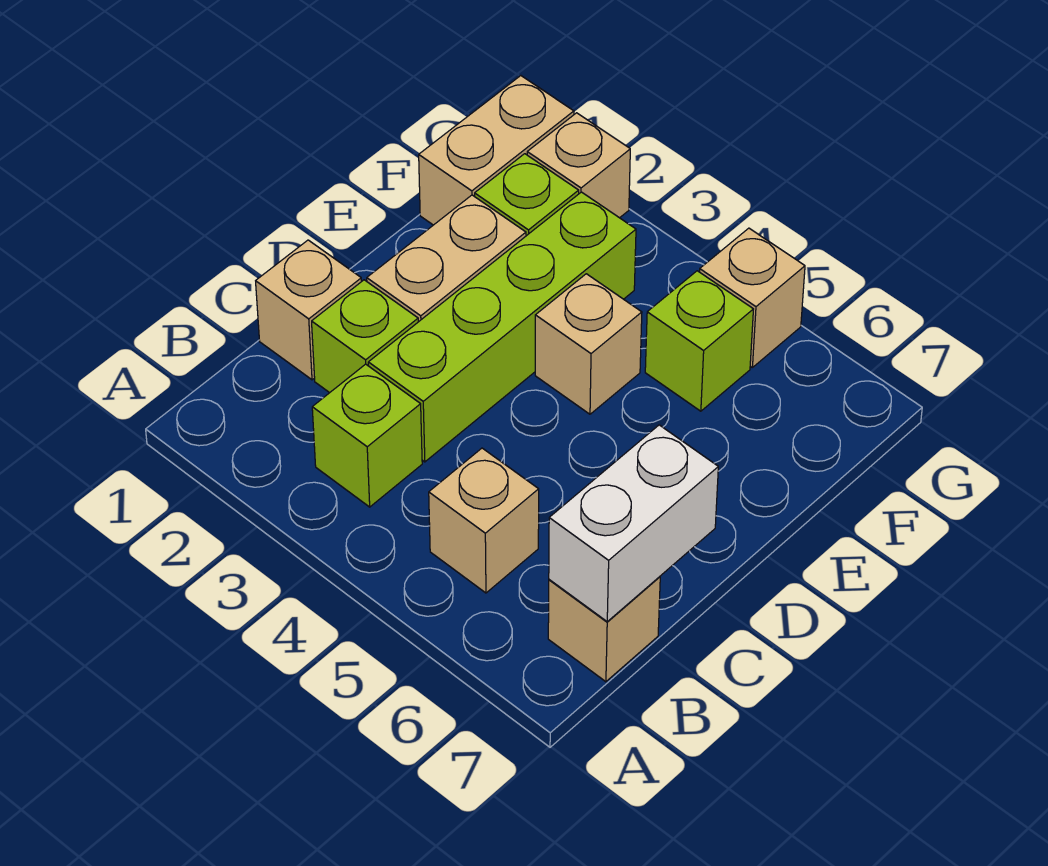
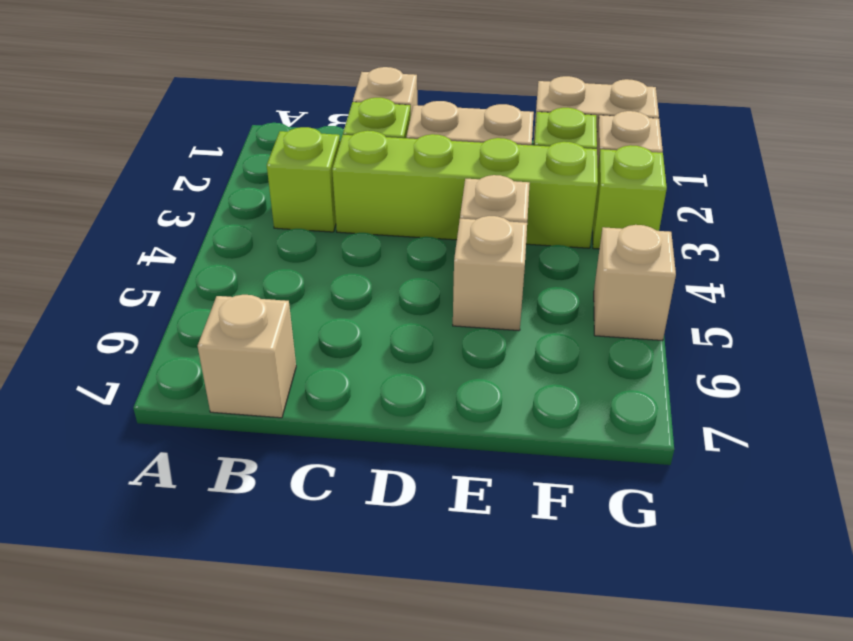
tan 1x1 brick [429,448,539,593] -> tan 1x1 brick moved to [453,216,527,331]
white 1x2 brick [549,425,718,622] -> none
lime 1x1 brick [645,271,753,411] -> lime 1x1 brick moved to [593,145,667,249]

